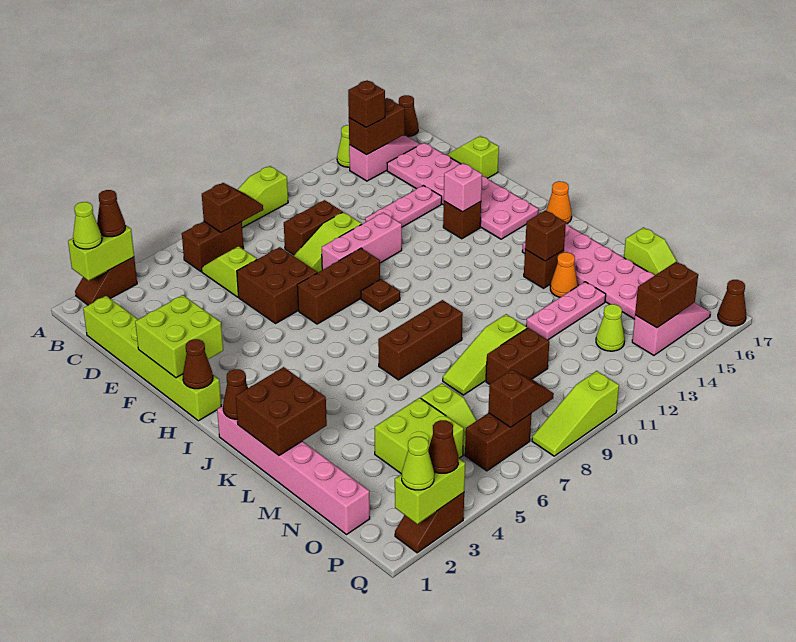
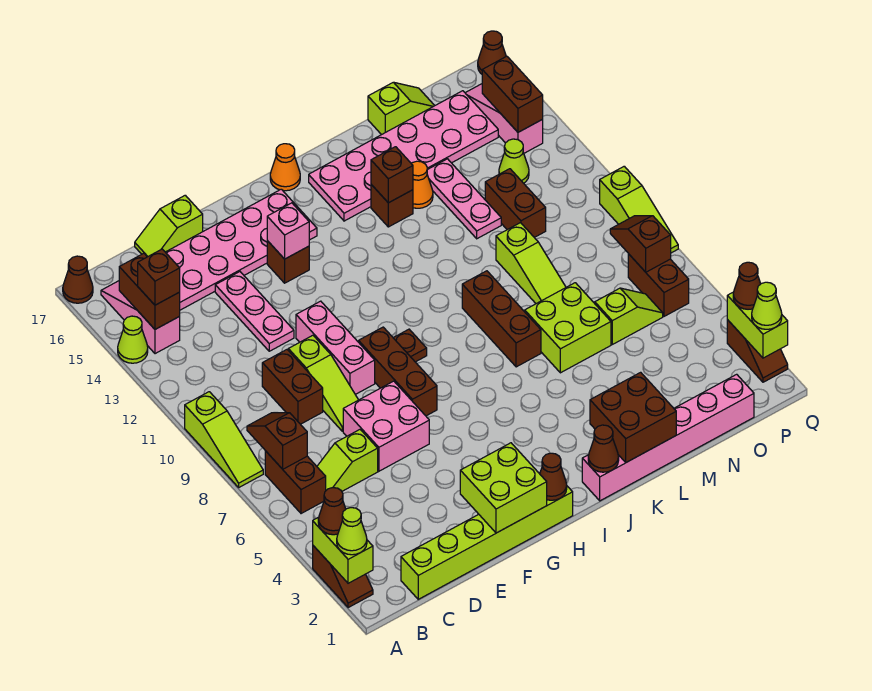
brown 2x2 brick [237,247,317,323] -> pink 2x2 brick [343,381,429,471]
lime 2x2 brick [375,398,464,474] -> lime 2x2 brick moved to [525,283,611,373]
brown 1x2 brick [486,328,549,384] -> brown 1x2 brick moved to [485,169,546,238]

